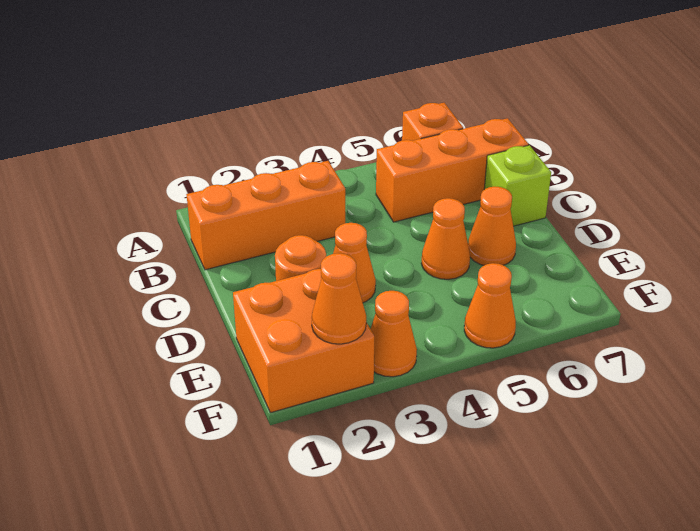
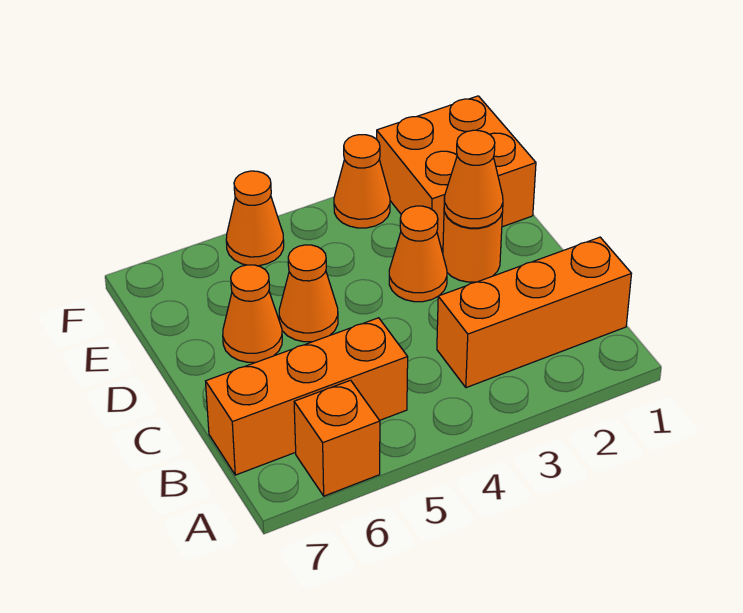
lime 1x1 brick [484,145,551,226] -> none
orange 1x1 cone [312,253,366,344] -> orange 1x1 cone moved to [444,130,503,228]

